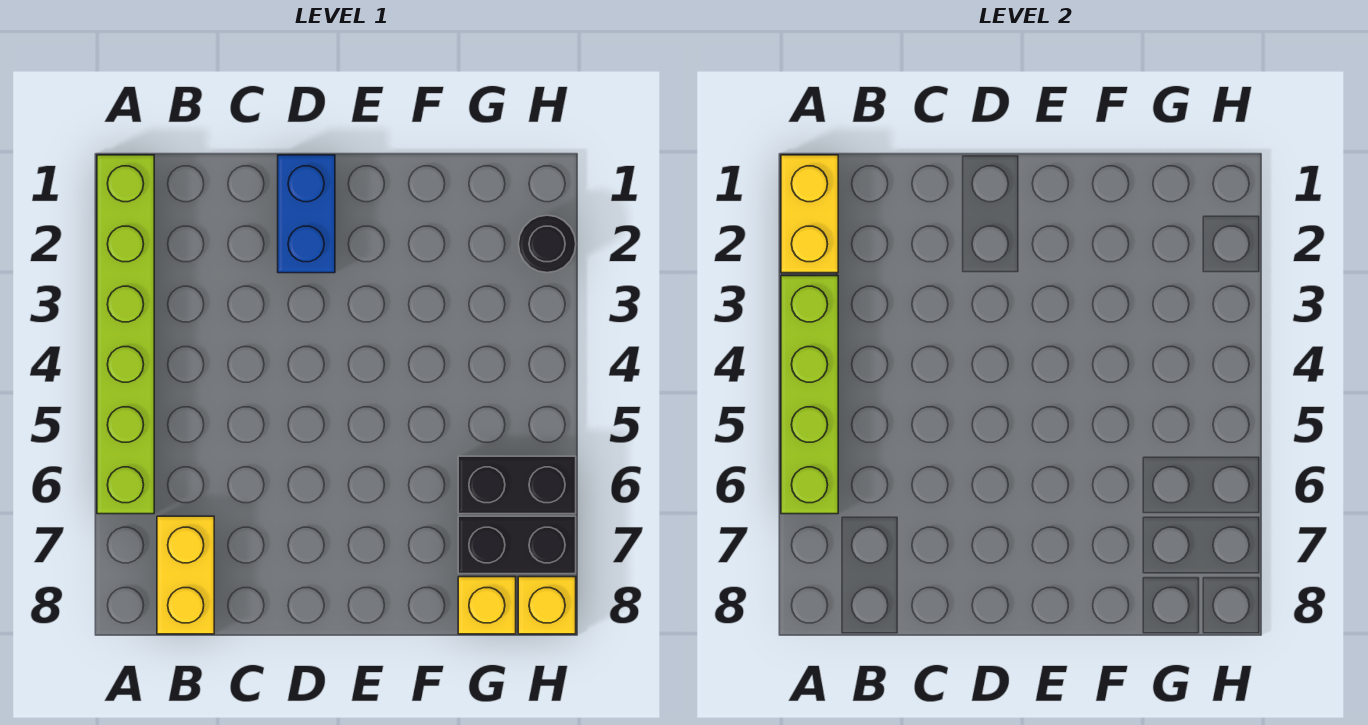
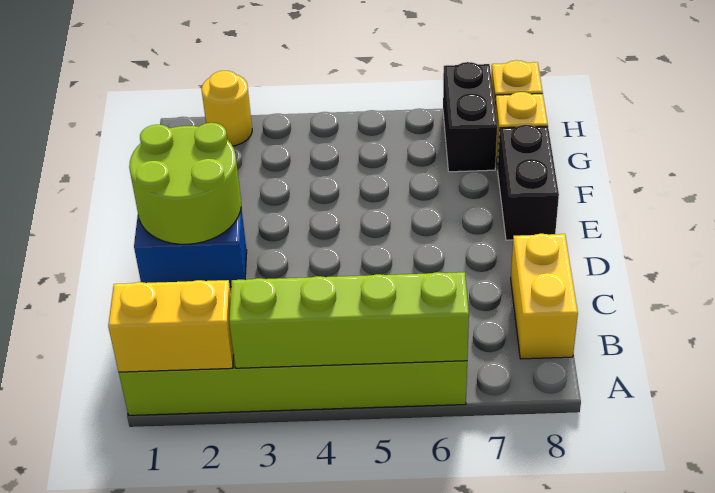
yellow 1x2 brick [157,516,214,634] -> yellow 1x2 brick turned to [511,234,578,359]
none -> lime 2x2 round brick [129,123,241,244]
black 1x2 brick [458,456,576,514] -> black 1x2 brick moved to [498,125,559,240]
black 1x1 round brick [519,215,576,273] -> yellow 1x1 round brick [201,71,252,146]

